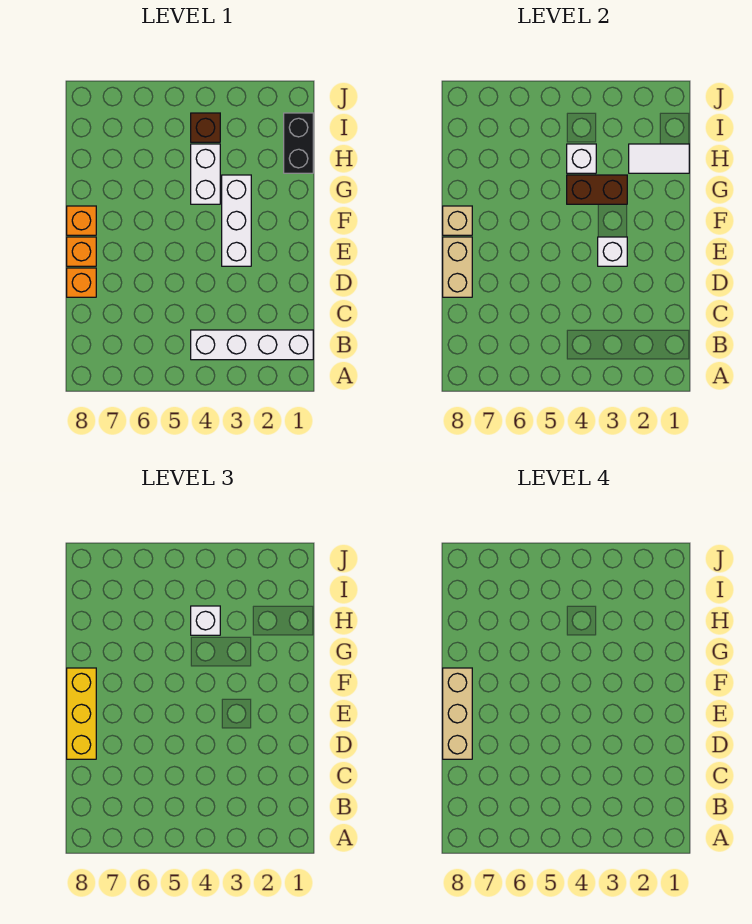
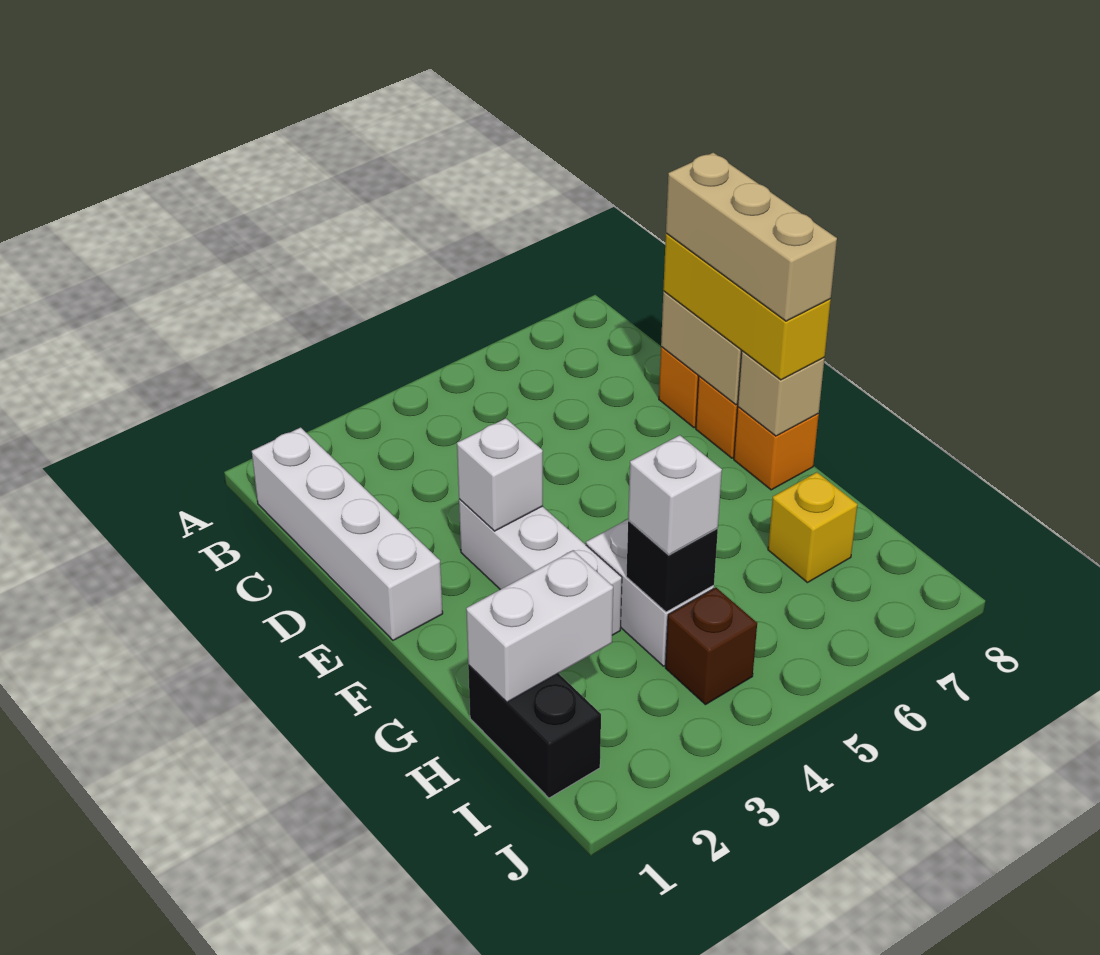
white 1x4 brick [191,330,313,360] -> white 1x4 brick turned to [252,427,443,640]
brown 1x2 brick [567,175,627,204] -> none
white 1x2 tile [629,144,689,173] -> white 1x2 brick [466,551,613,702]
white 1x1 brick [567,144,596,173] -> black 1x1 brick [626,521,718,612]
none -> yellow 1x1 brick [768,472,858,583]

